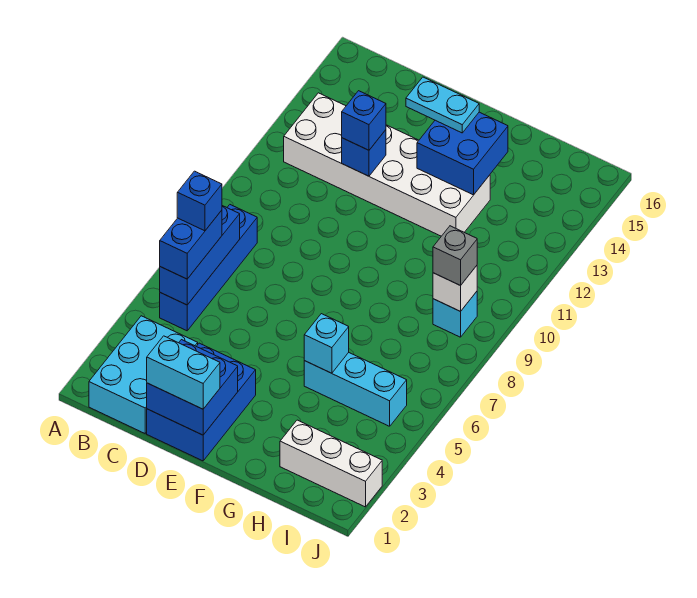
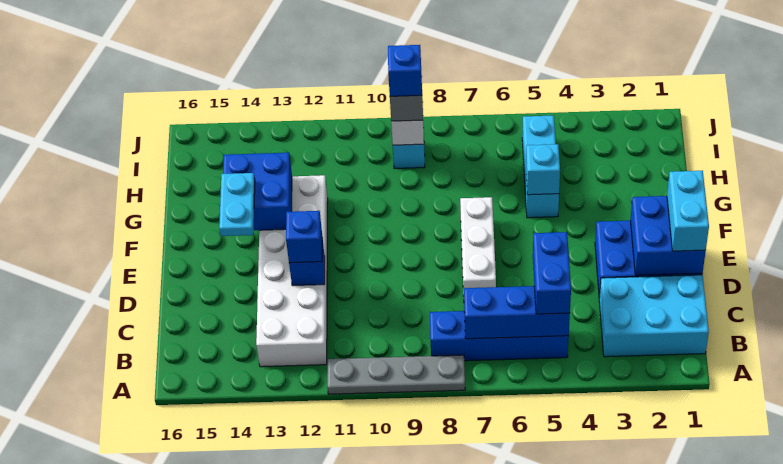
none -> grey 1x4 plate [327,355,465,394]
blue 1x2 brick [160,210,222,279] -> blue 1x2 brick turned to [533,232,571,314]
blue 1x1 brick [177,171,222,231] -> blue 1x1 brick moved to [388,45,422,96]
white 1x3 brick [280,420,382,507] -> white 1x3 brick moved to [460,197,496,296]

